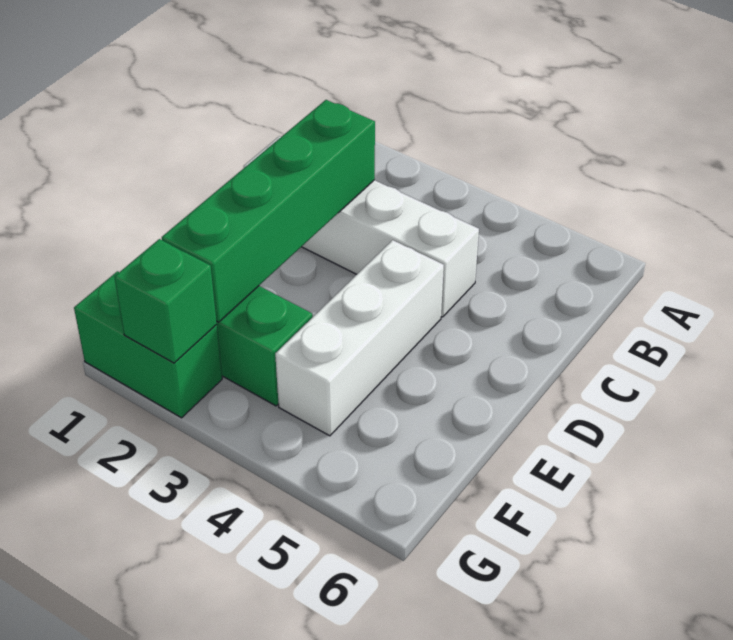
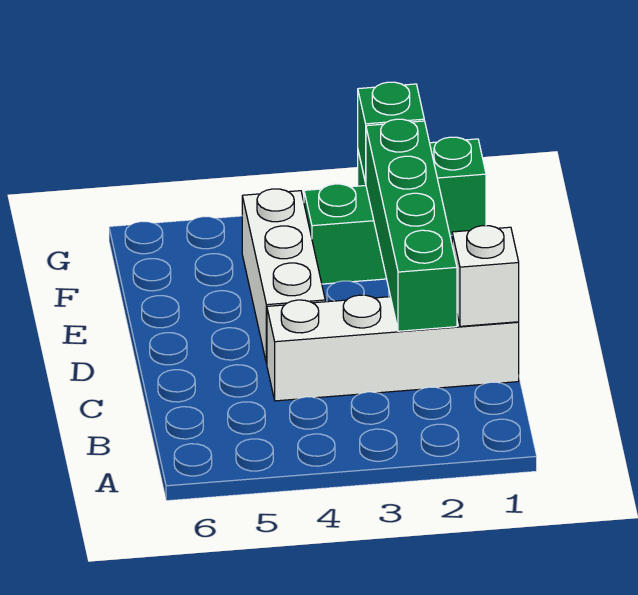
none -> white 1x1 brick [452,226,519,326]

